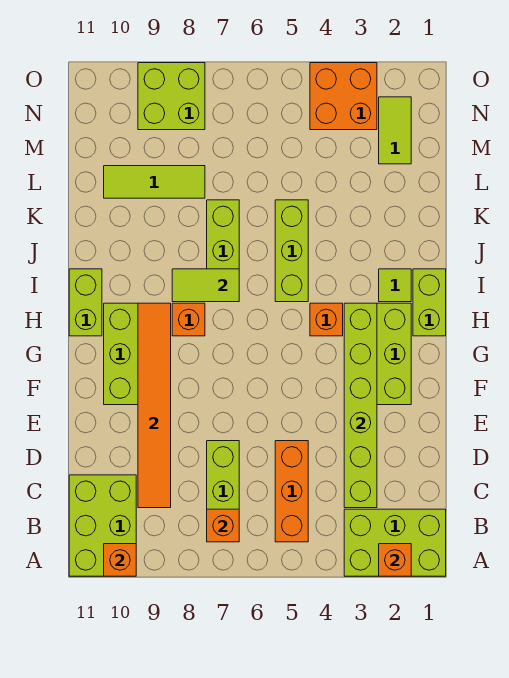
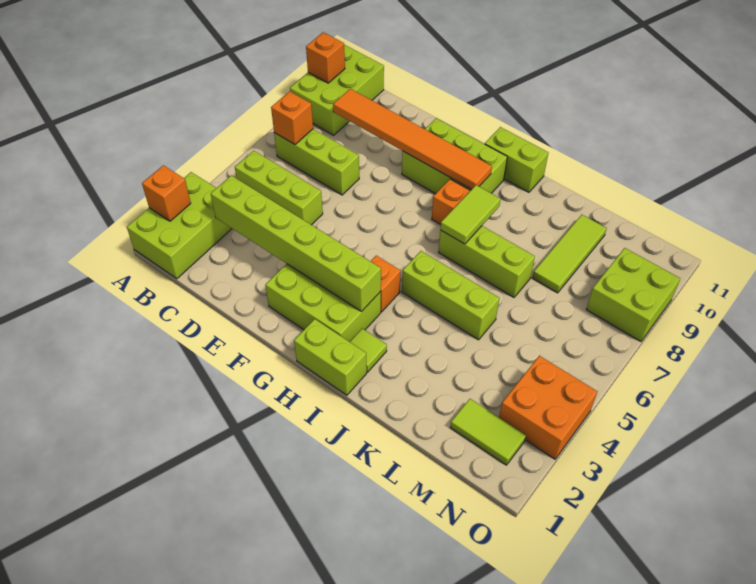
lime 2x3 brick [69,475,136,576] -> lime 2x3 brick turned to [290,45,384,135]
orange 1x3 brick [275,441,308,542] -> lime 1x3 brick [235,151,323,225]

